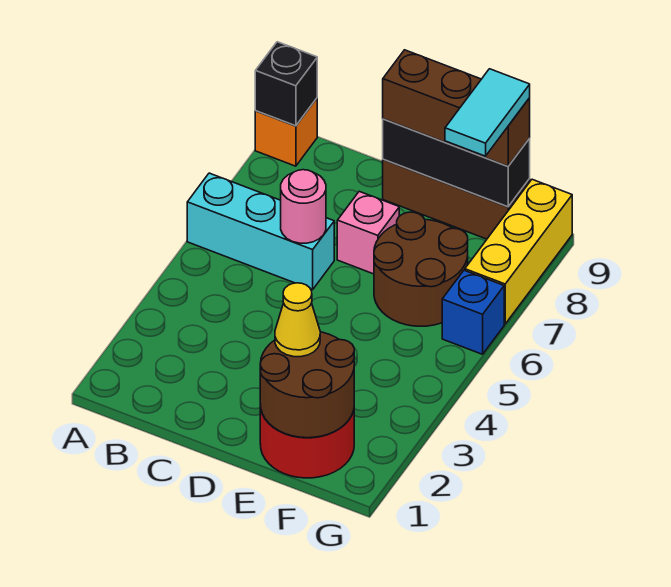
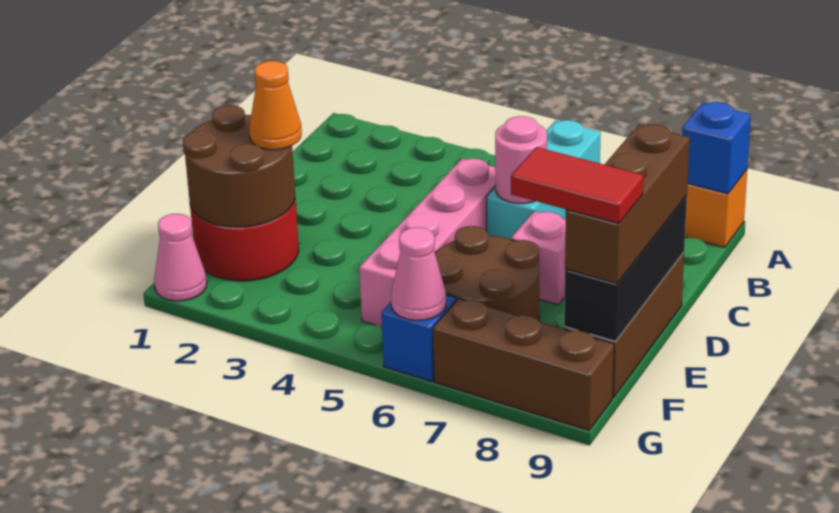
black 1x1 brick [255,42,317,126] -> blue 1x1 brick [682,102,751,194]
none -> pink 1x4 brick [359,159,496,327]
yellow 1x1 cone [275,283,320,357] -> orange 1x1 cone [249,61,302,150]
cyan 1x2 tile [445,69,530,156] -> red 1x2 tile [511,147,643,224]
none -> pink 1x1 cone [154,214,207,301]
none -> pink 1x1 cone [391,227,446,320]
yellow 1x3 brick [465,179,572,324] -> brown 1x3 brick [433,298,614,430]

